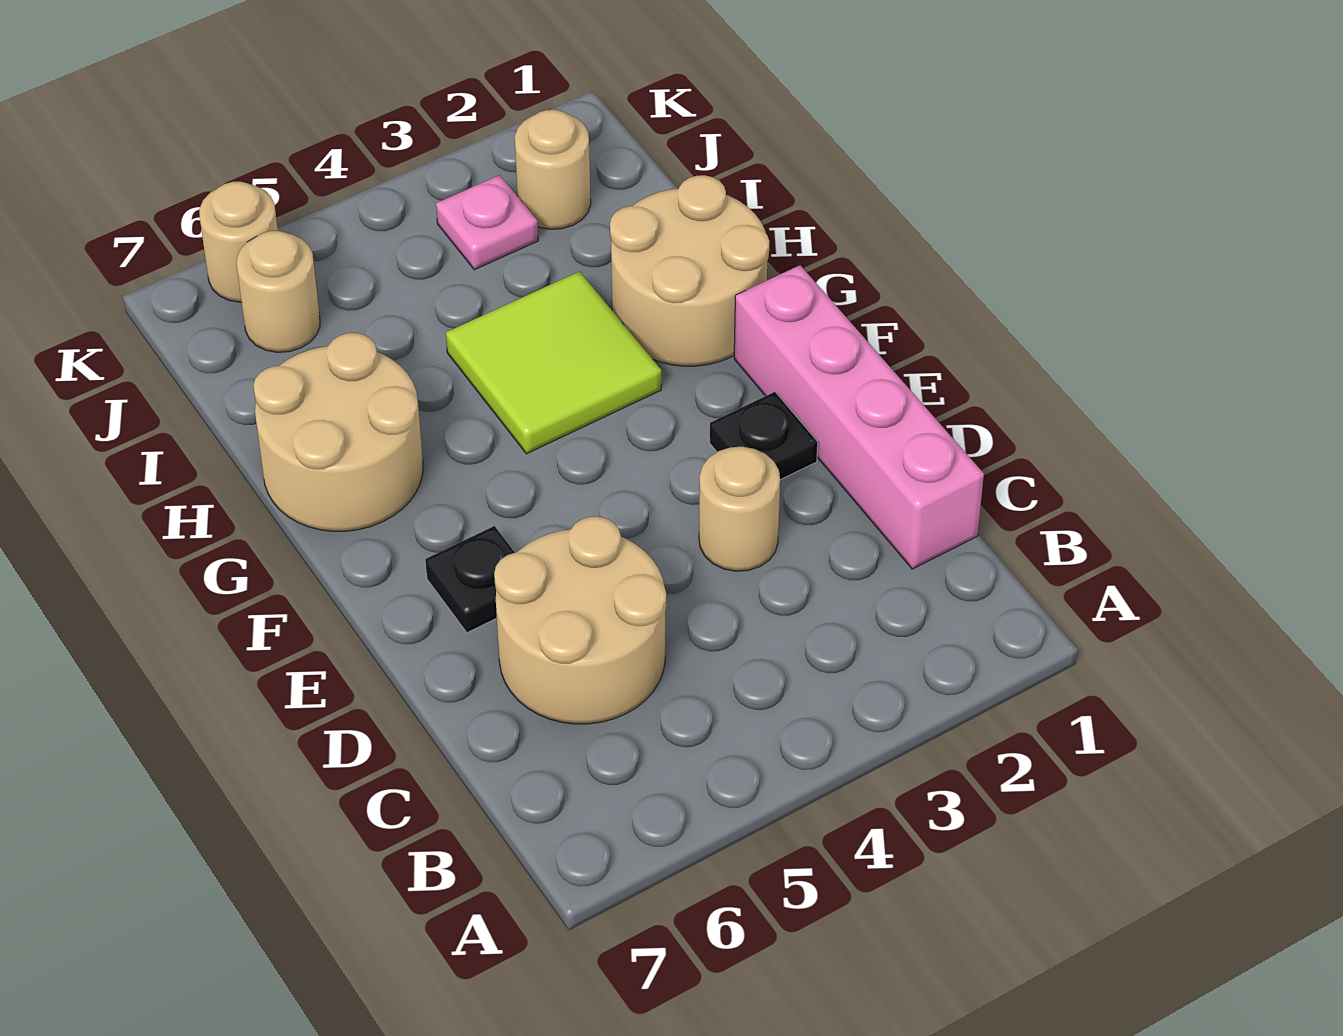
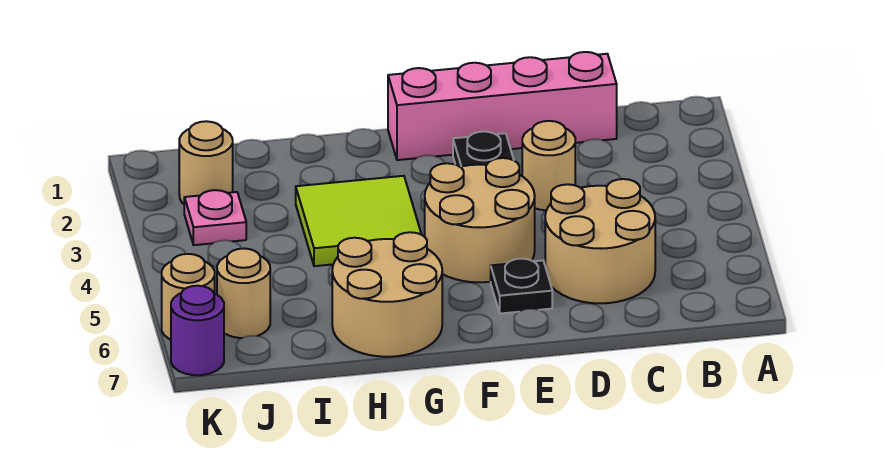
tan 2x2 round brick [610,175,769,366] -> tan 2x2 round brick moved to [425,158,535,282]
none -> purple 1x1 round brick [171,286,224,375]

